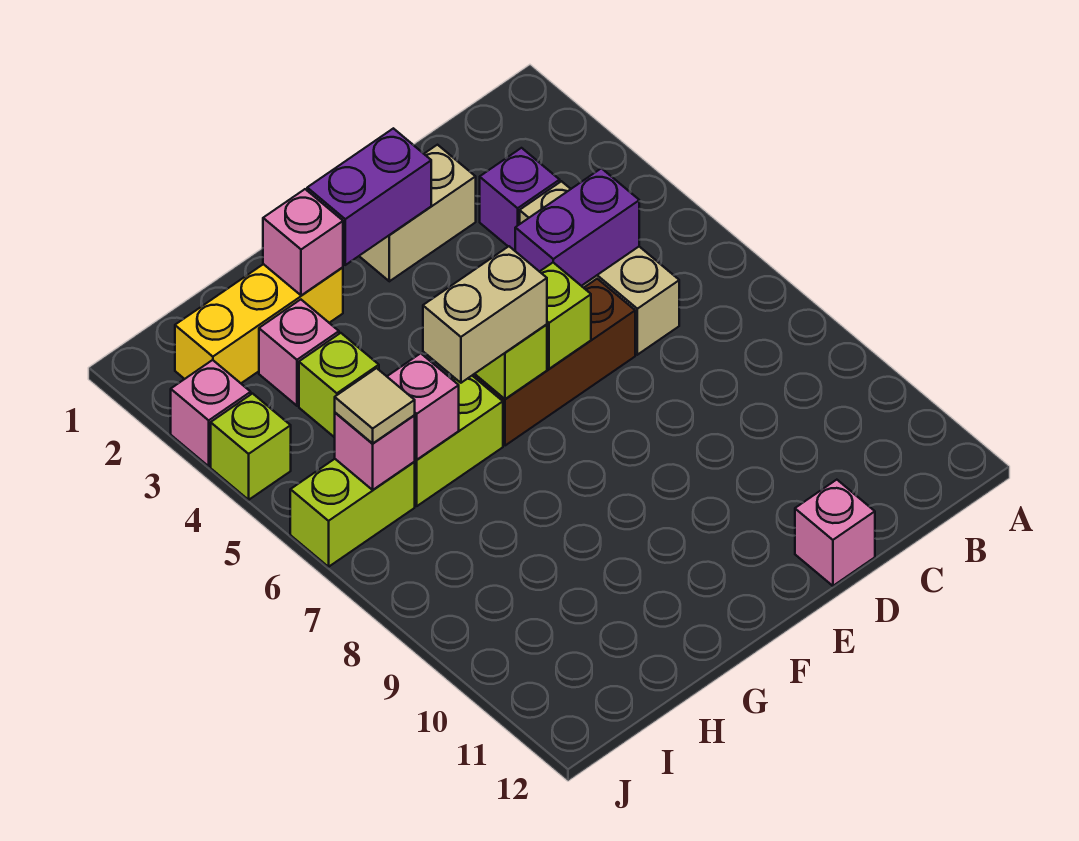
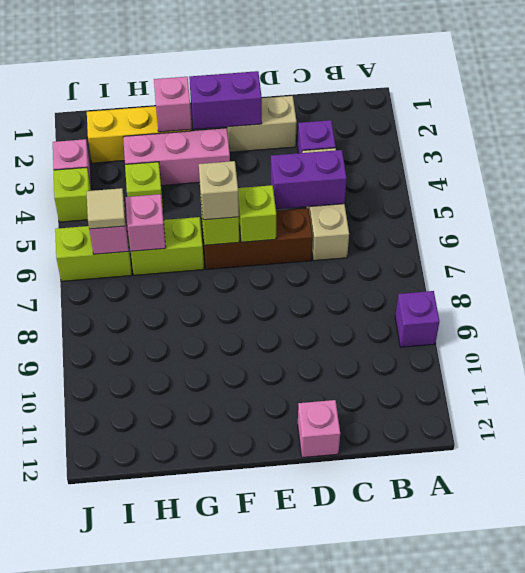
none -> purple 1x1 brick [395,291,439,347]
tan 1x2 brick [423,246,547,383] -> tan 1x1 brick [199,161,239,220]
pink 1x1 brick [259,300,339,406] -> pink 1x3 brick [123,128,230,185]

